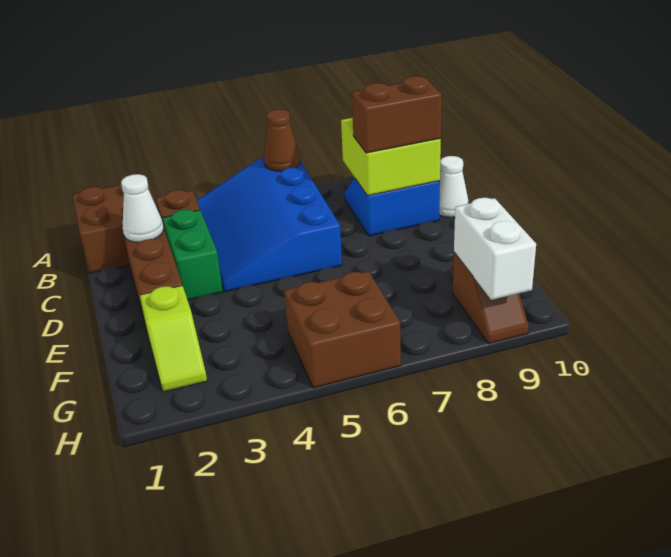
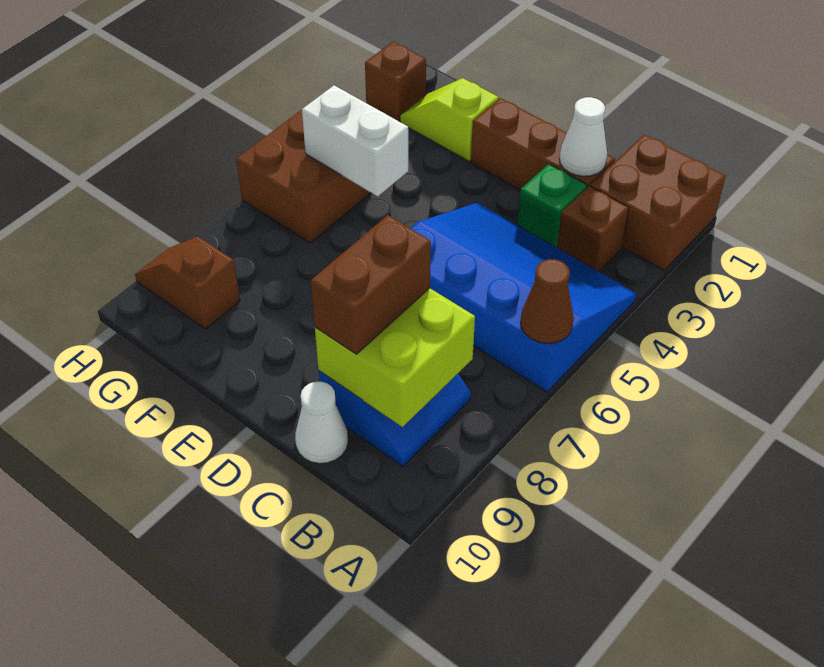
green 1x2 brick [162,209,223,300] -> green 1x1 brick [518,164,587,247]
white 1x2 brick [454,198,536,300] -> white 1x2 brick moved to [302,86,408,196]
none -> brown 1x1 brick [365,42,426,121]

